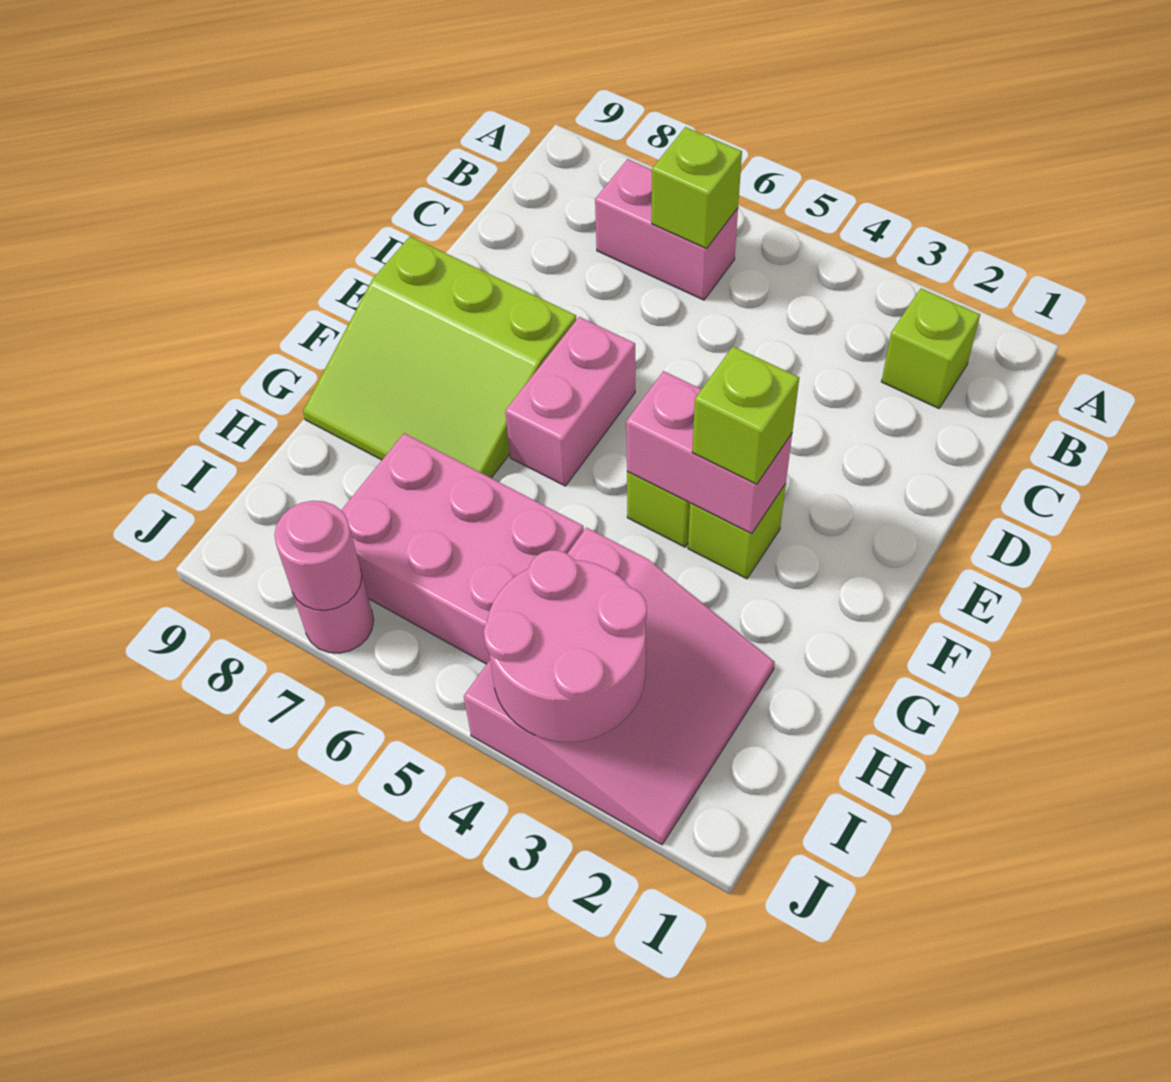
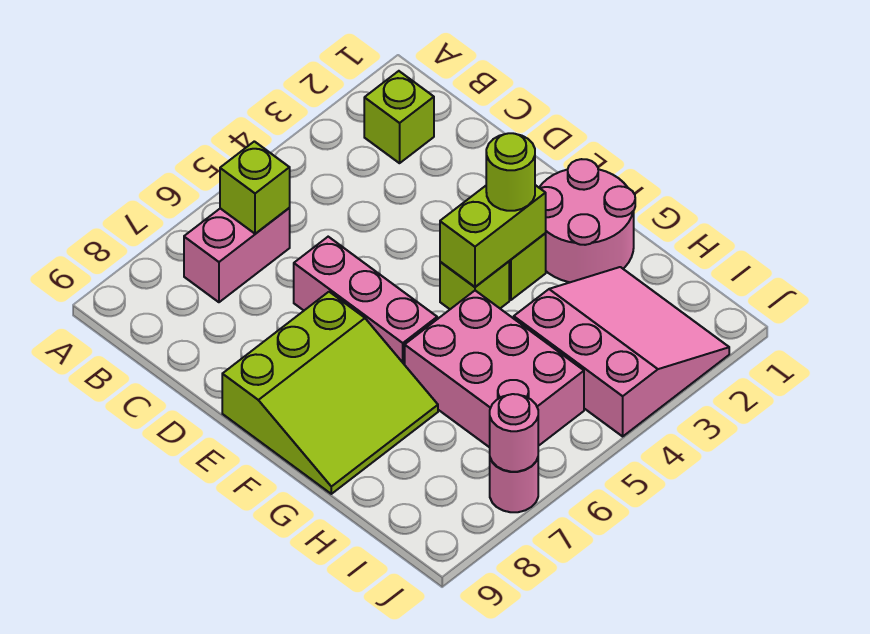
pink 1x2 brick [505,317,635,486] -> pink 1x3 brick [294,237,437,365]
pink 1x2 brick [626,371,792,534] -> lime 1x2 brick [440,185,546,287]
lime 1x1 brick [692,346,799,484] -> lime 1x1 round brick [486,133,535,211]
pink 2x3 brick [341,433,584,664] -> pink 2x3 brick turned to [405,291,584,447]
pink 2x2 round brick [484,550,647,742] -> pink 2x2 round brick moved to [539,159,635,282]

